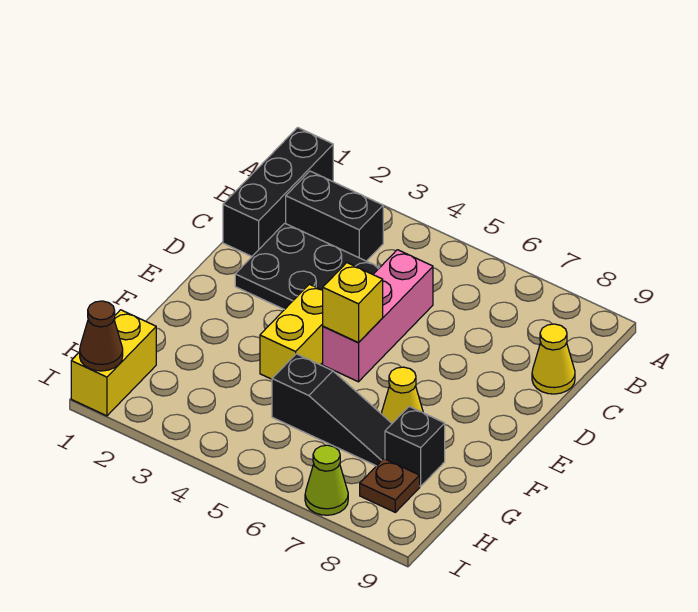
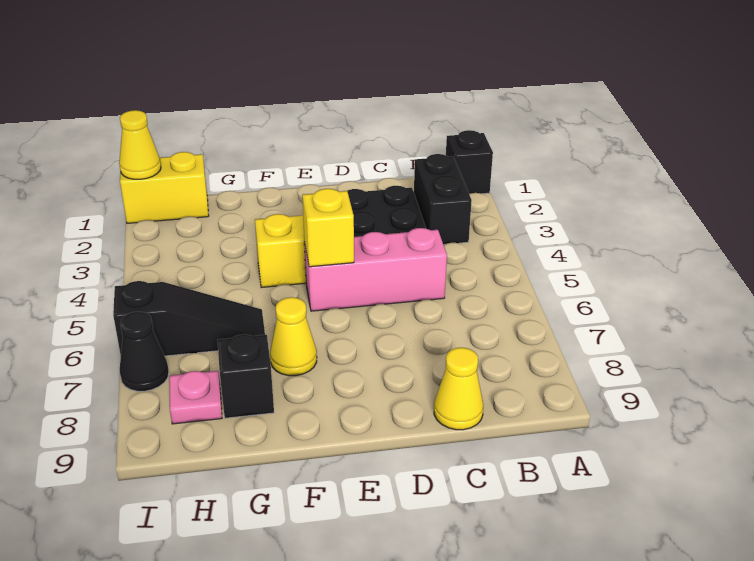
black 1x3 brick [223,128,333,256] -> black 1x1 brick [446,130,493,194]
black 1x3 slope [272,354,392,466] -> black 1x3 slope turned to [113,281,265,356]
brown 1x1 plate [360,459,420,512] -> pink 1x1 plate [169,371,222,424]
brown 1x1 cone [80,301,123,371] -> yellow 1x1 cone [119,110,161,179]
lime 1x1 cone [305,445,348,515] -> black 1x1 cone [120,312,169,391]

